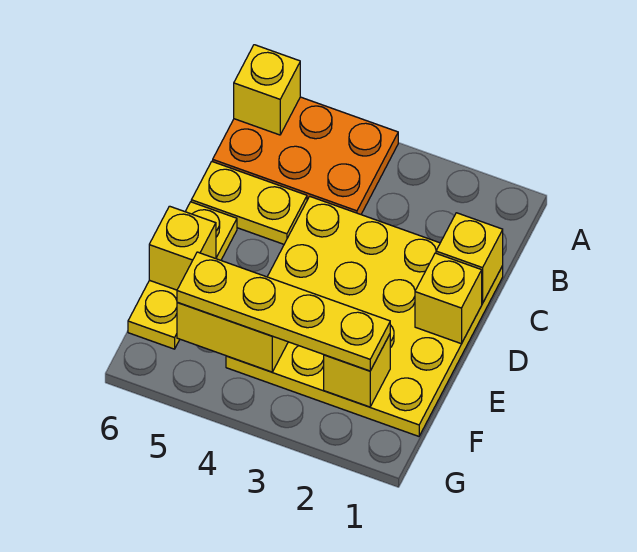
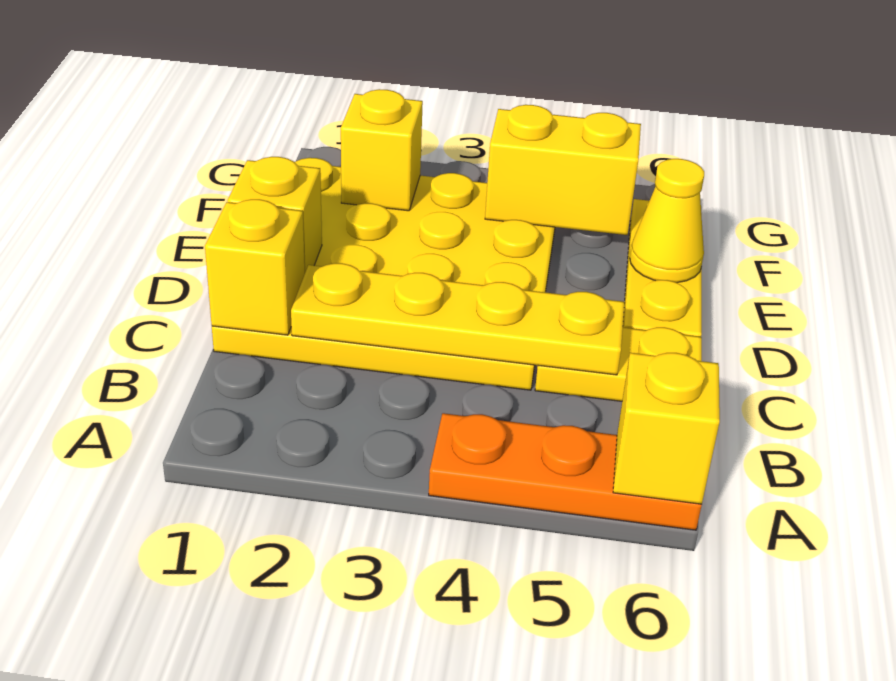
orange 2x3 plate [213,97,398,214] -> orange 1x3 plate [429,413,702,530]
yellow 1x1 brick [149,206,216,290] -> yellow 1x1 cone [630,159,704,283]
yellow 1x4 plate [177,252,390,371] -> yellow 1x4 plate moved to [291,263,625,375]

